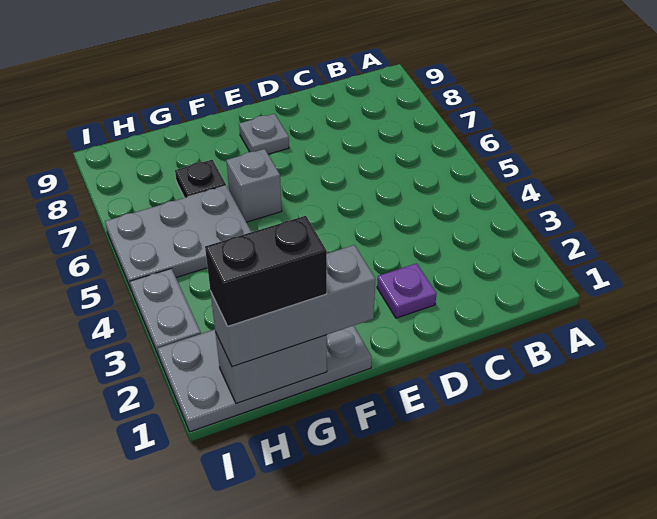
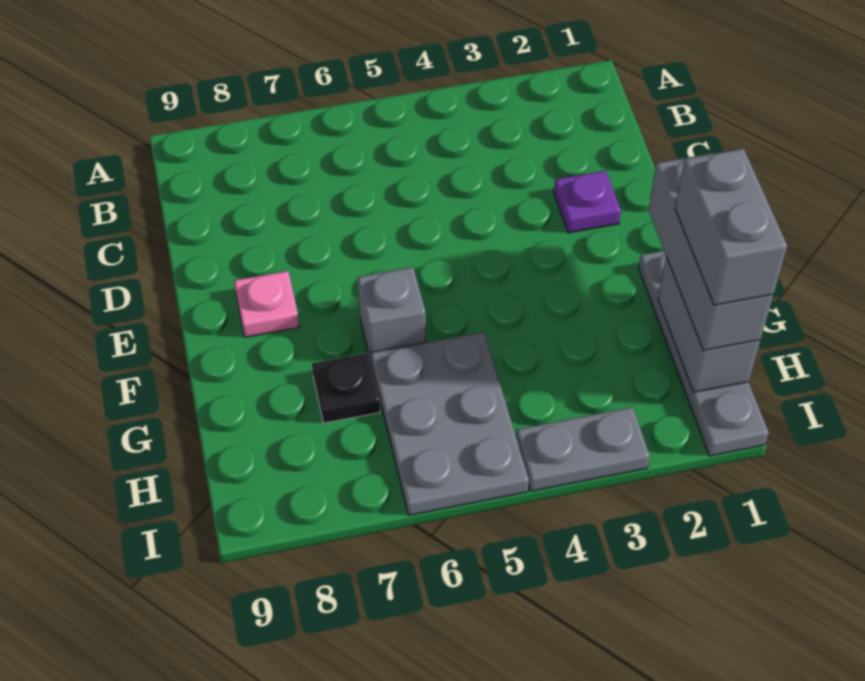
grey 1x1 plate [239,114,289,154] -> pink 1x1 plate [234,271,299,337]
grey 2x4 plate [158,326,372,432] -> grey 1x4 plate [639,251,769,456]
black 1x2 brick [205,216,327,326] -> grey 1x2 brick [675,149,787,305]

